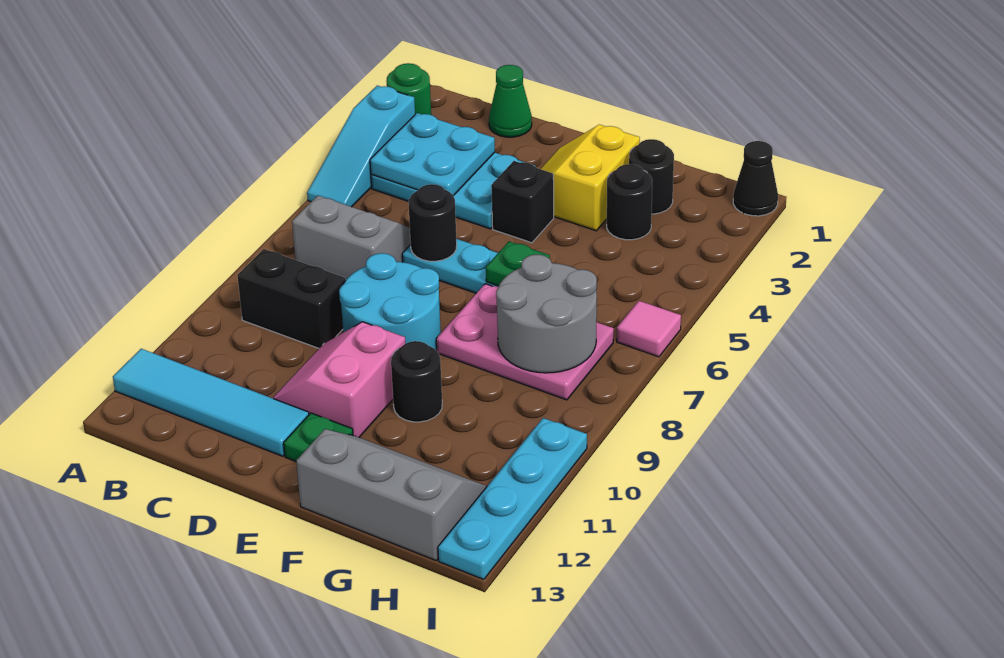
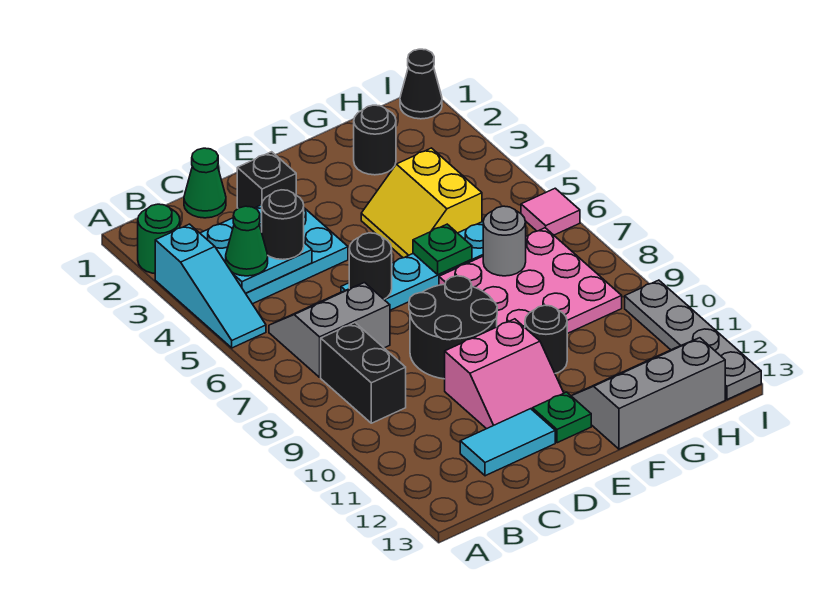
cyan 1x4 tile [113,349,309,456] -> cyan 1x2 tile [460,409,555,476]
none -> green 1x1 cone [226,206,268,276]
black 1x2 brick [237,249,346,348] -> black 1x2 brick turned to [321,323,406,423]
cyan 2x2 round brick [339,253,441,350] -> black 2x2 round brick [409,276,497,379]
pink 2x2 slope [273,322,405,437] -> pink 2x2 slope turned to [445,319,564,429]
yellow 2x2 slope [541,125,640,231] -> yellow 2x2 slope moved to [361,148,482,258]
black 1x1 brick [491,161,554,243] -> black 1x1 brick moved to [237,152,296,208]
pink 2x3 plate [436,284,614,400] -> pink 3x3 plate [439,228,622,334]
black 1x1 round brick [607,164,652,240] -> black 1x1 round brick moved to [262,190,304,260]
grey 2x2 round brick [496,255,597,373] -> grey 1x1 round brick [483,206,526,276]
cyan 1x4 plate [438,418,587,579] -> grey 1x4 plate [625,280,761,400]

